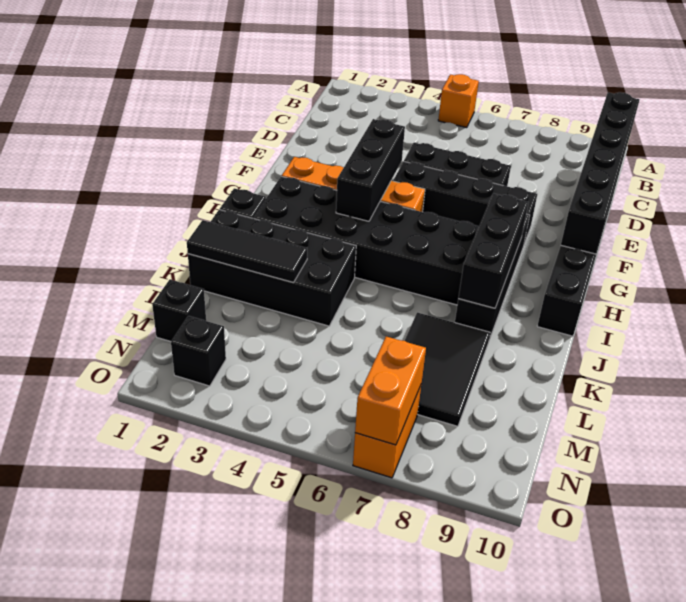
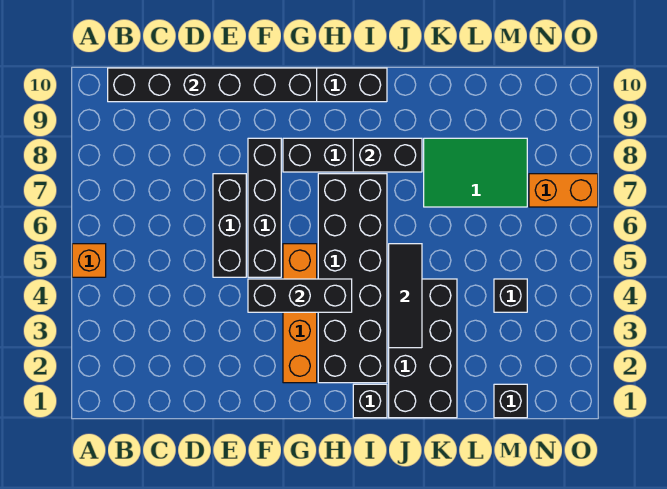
black 1x3 brick [458,193,528,308] -> black 1x2 brick [353,138,422,172]
black 1x3 tile [187,220,307,282] -> black 1x3 tile moved to [389,244,422,348]
black 2x3 tile [405,312,490,426] -> green 2x3 tile [424,138,527,207]
black 1x1 brick [171,316,226,386] -> black 1x1 brick moved to [494,279,527,312]
orange 1x2 brick [355,337,426,445] -> none

